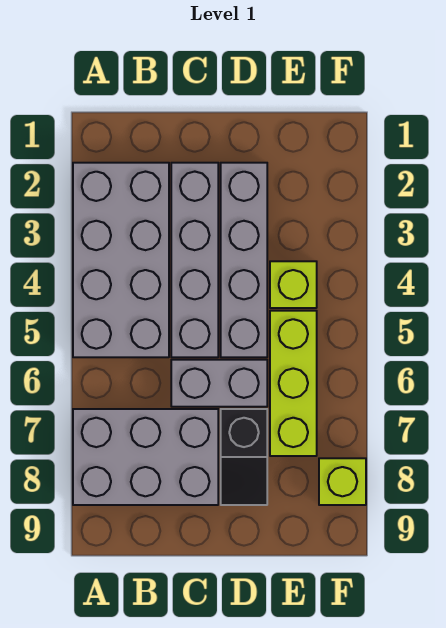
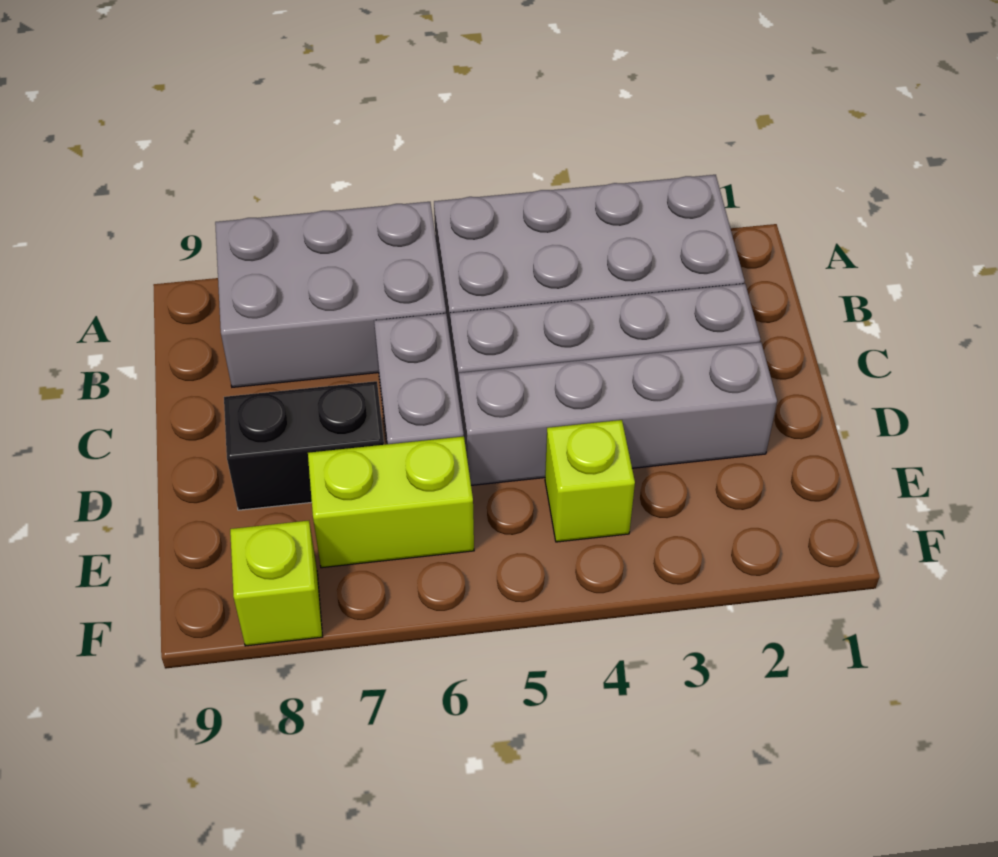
grey 2x3 brick [73,409,218,505] -> grey 2x3 brick turned to [215,202,446,387]
black 1x2 slope [221,409,267,505] -> black 1x2 brick [224,381,384,510]
lime 1x3 brick [270,311,317,456] -> lime 1x2 brick [308,436,474,568]

